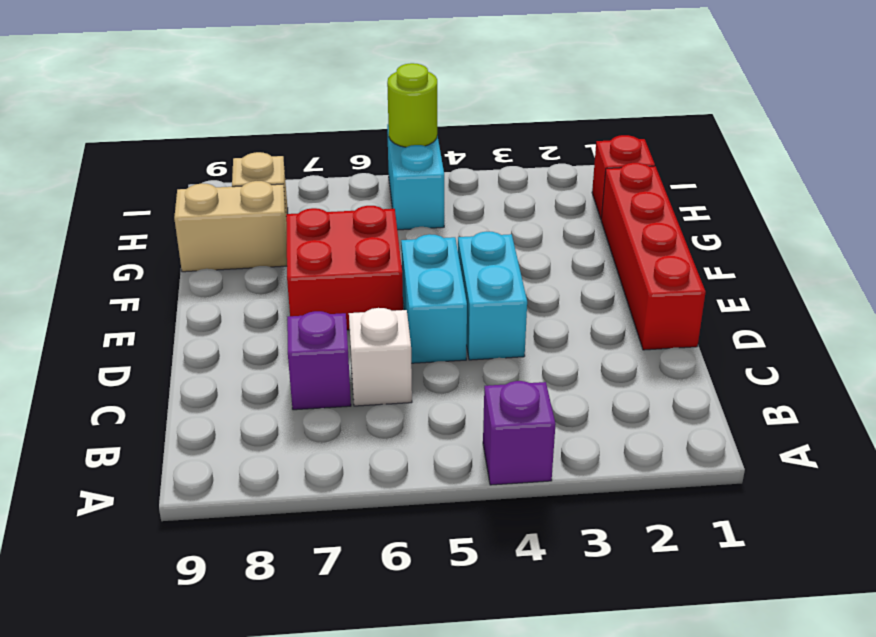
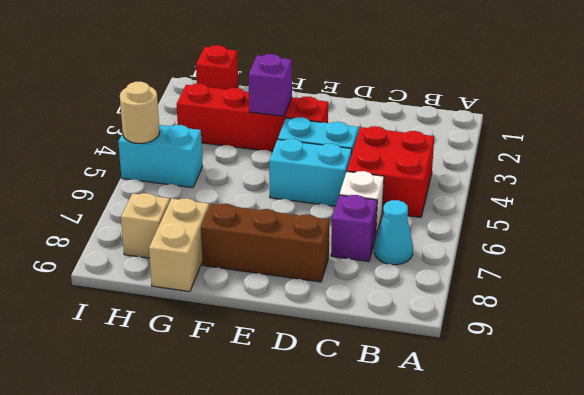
purple 1x1 brick [483,381,556,485] -> purple 1x1 brick moved to [248,54,292,116]
none -> cyan 1x1 cone [374,200,413,265]
red 1x4 brick [601,163,706,350] -> red 1x4 brick moved to [177,84,328,152]
none -> brown 1x3 brick [201,204,330,282]
red 2x2 brick [286,206,403,330] -> red 2x2 brick moved to [347,126,434,217]
lime 1x1 round brick [387,63,437,147] -> tan 1x1 round brick [120,82,160,144]

